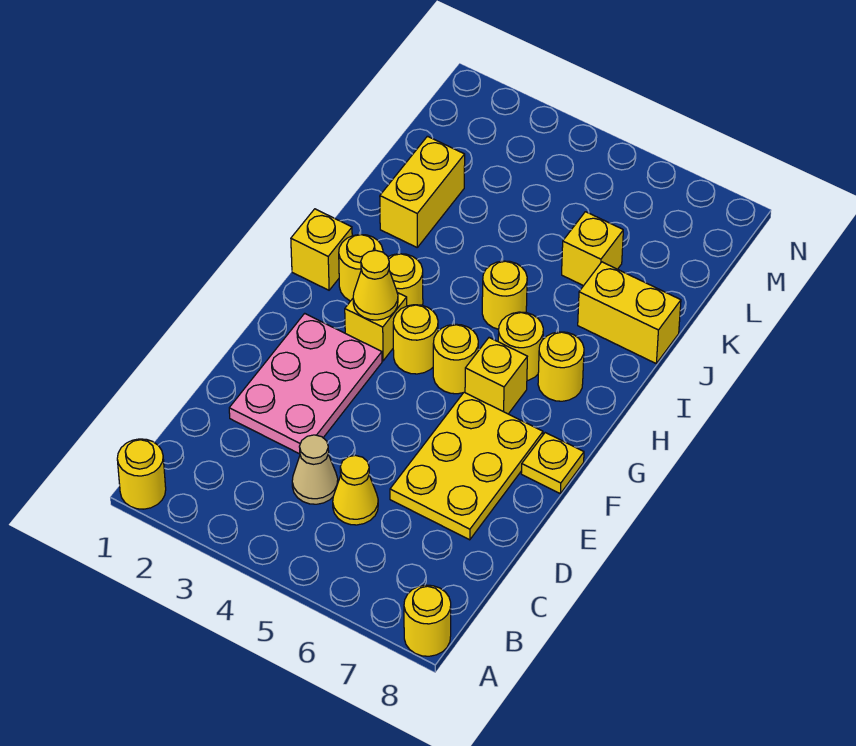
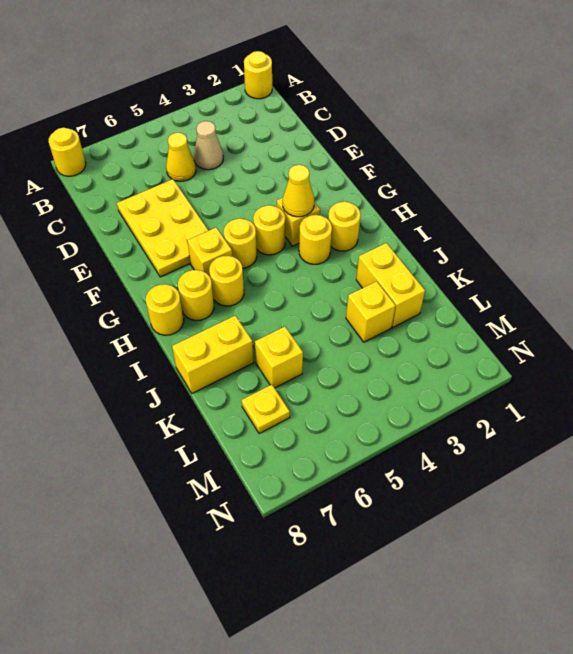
pink 2x3 plate [229,313,382,454] -> none
yellow 1x1 plate [521,433,584,493] -> yellow 1x1 plate moved to [242,385,290,434]
yellow 1x1 brick [291,209,352,290] -> yellow 1x1 brick moved to [346,281,396,342]
yellow 1x1 round brick [482,261,527,329] -> yellow 1x1 round brick moved to [146,284,184,335]

